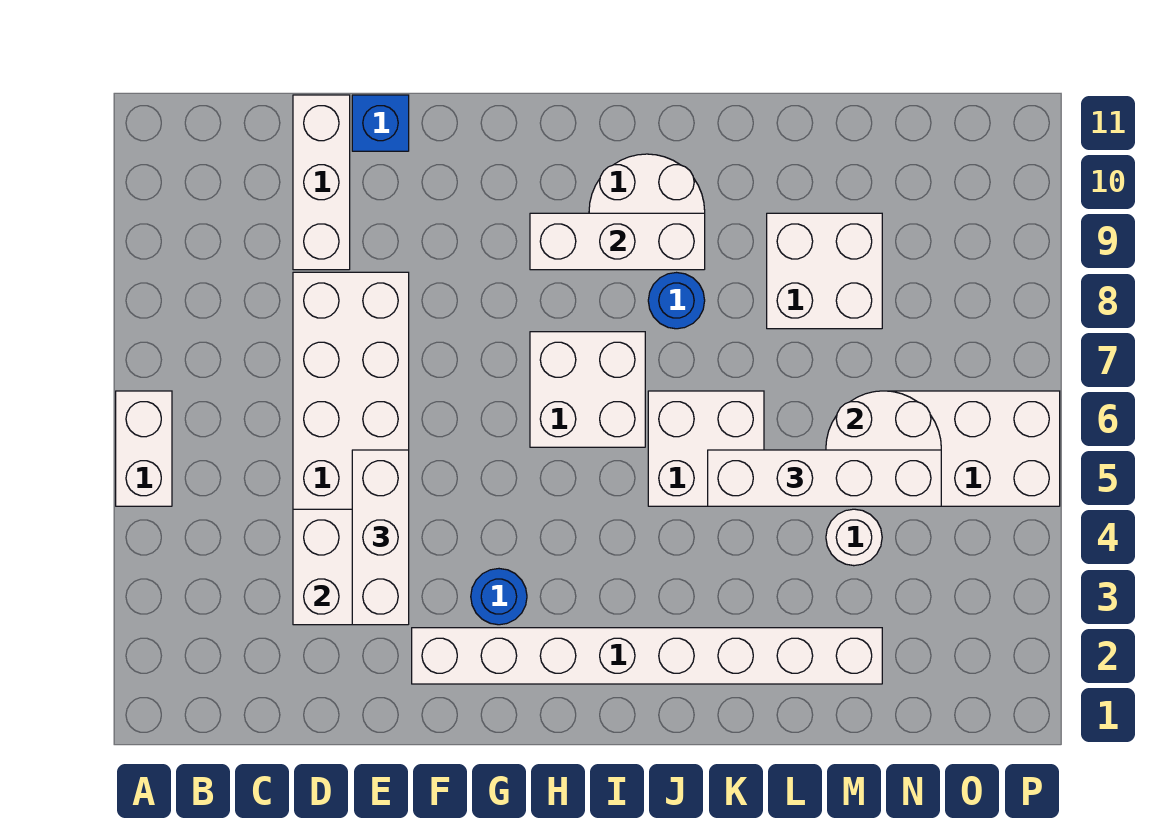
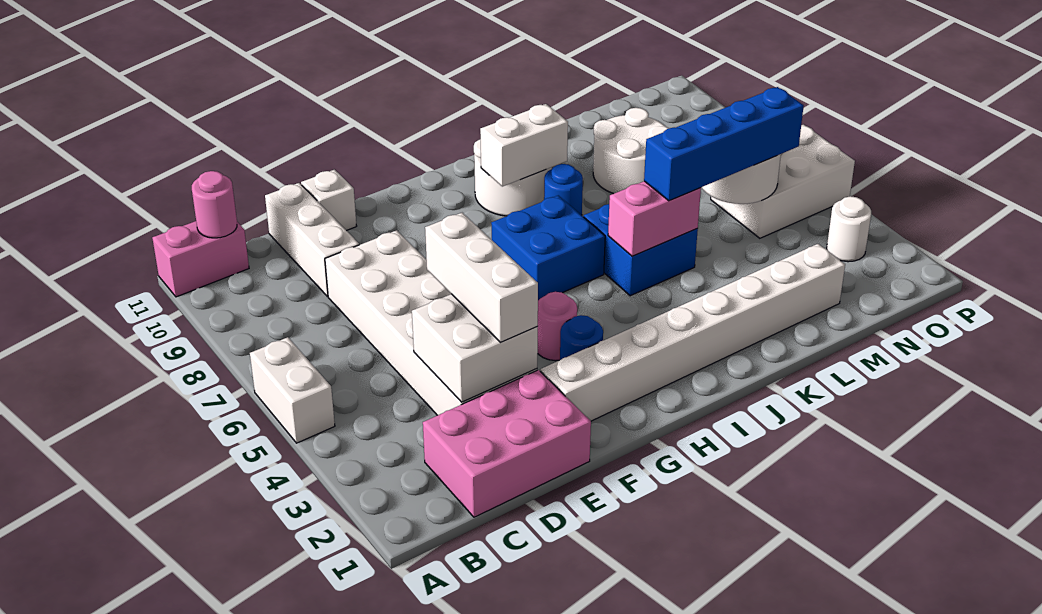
none -> pink 1x2 brick [152,221,249,297]
none -> pink 1x1 round brick [192,171,237,238]
none -> pink 2x3 brick [423,370,591,517]
blue 1x1 brick [352,95,409,151] -> white 1x1 brick [301,170,356,231]
none -> pink 1x1 round brick [538,292,577,361]
white 2x2 brick [530,332,645,447] -> blue 2x2 brick [491,195,605,300]
white 1x3 brick [530,213,705,270] -> white 1x2 brick [480,104,568,187]
white 2x2 brick [648,391,764,506] -> blue 2x2 brick [584,204,698,296]
none -> pink 1x2 brick [608,181,701,256]
white 1x4 brick [708,450,941,506] -> blue 1x4 brick [644,87,804,201]
white 2x2 brick [767,213,882,329] -> white 2x2 round brick [593,108,669,194]
white 1x1 round brick [826,509,882,566] -> white 1x1 round brick moved to [827,196,871,262]

